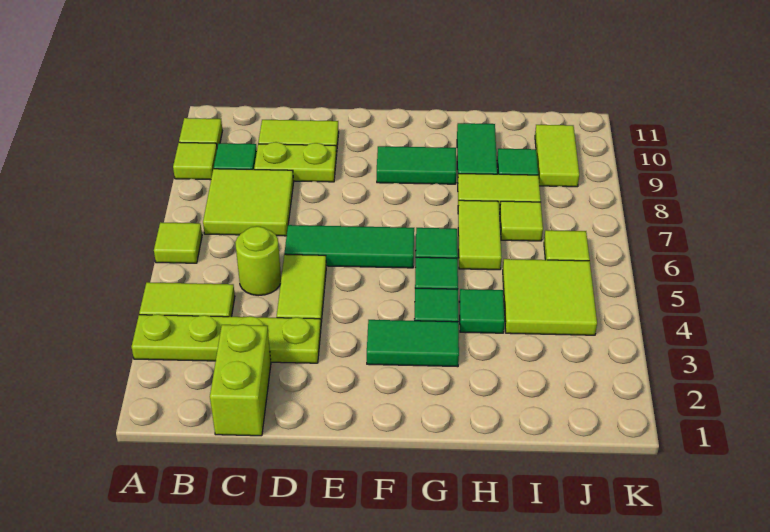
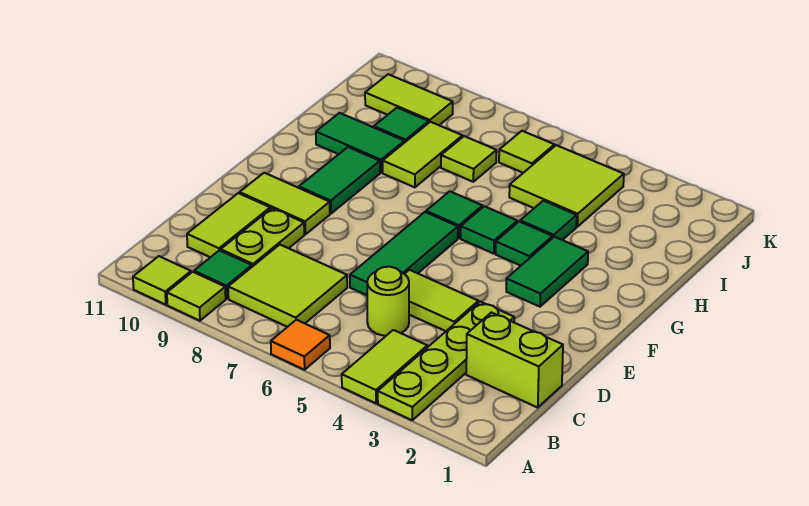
lime 1x1 tile [154,222,202,263] -> orange 1x1 tile [271,320,330,370]
lime 1x2 tile [458,200,502,270] -> lime 1x2 tile moved to [240,173,330,234]

